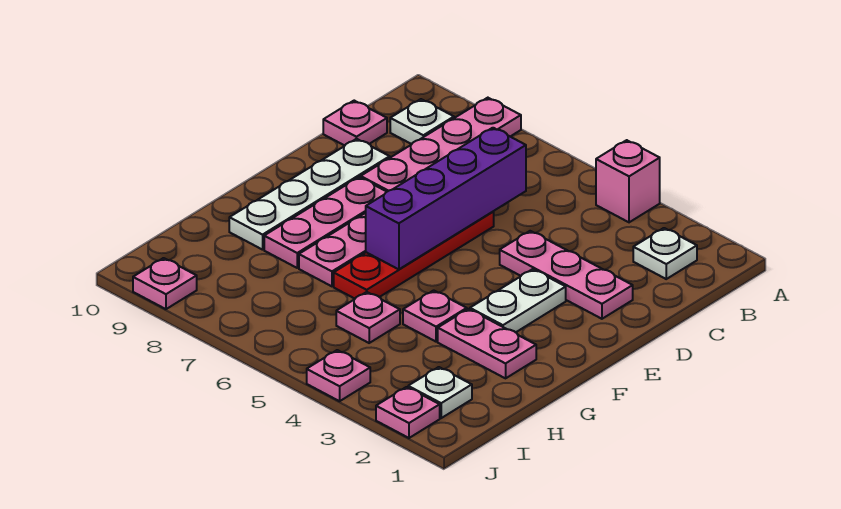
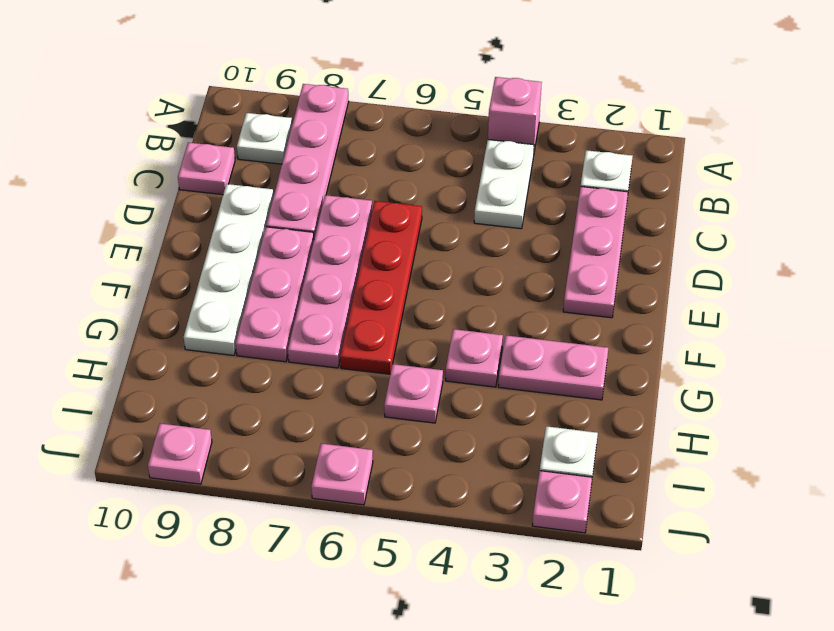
purple 1x4 brick [366,128,526,269] -> none
pink 1x3 plate [500,231,633,319] -> pink 1x3 plate turned to [563,186,628,318]
white 1x2 plate [470,269,566,332] -> white 1x2 plate moved to [474,140,534,229]
pink 1x1 plate [307,350,370,401] -> pink 1x1 plate moved to [311,444,373,505]

